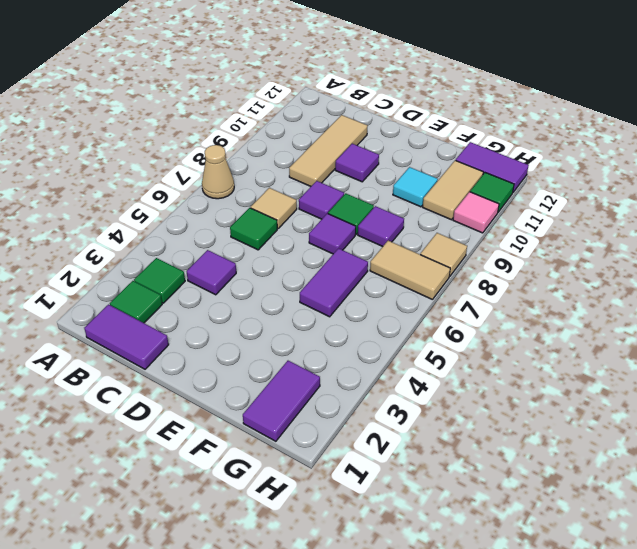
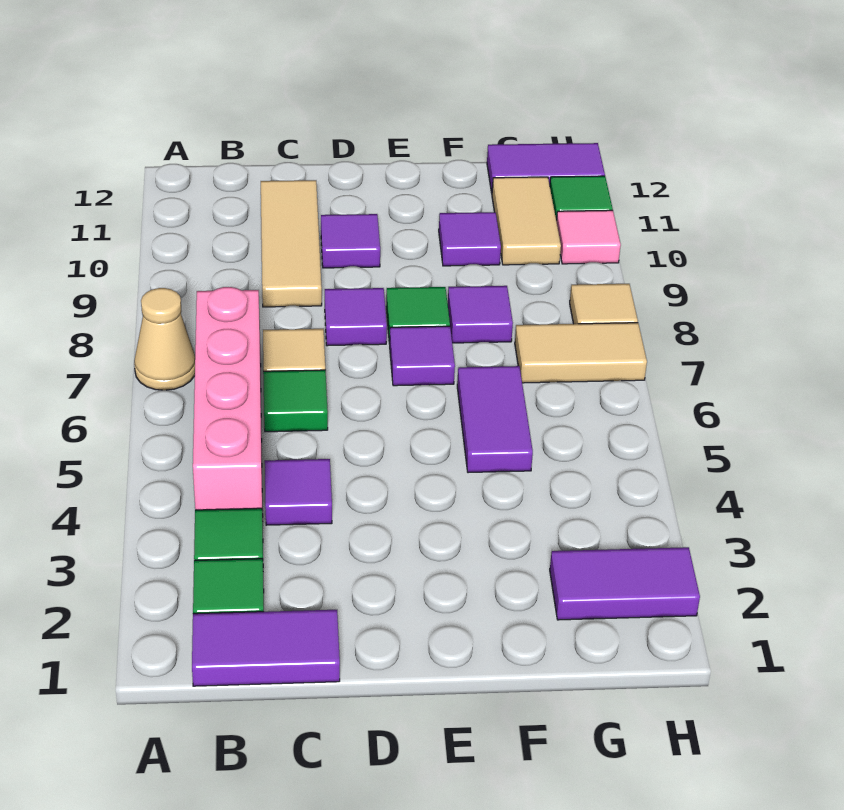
none -> pink 1x4 brick [193,287,263,521]
cyan 1x1 tile [393,167,438,207] -> purple 1x1 tile [439,212,501,266]
purple 1x2 tile [243,361,320,441] -> purple 1x2 tile turned to [550,547,700,620]

